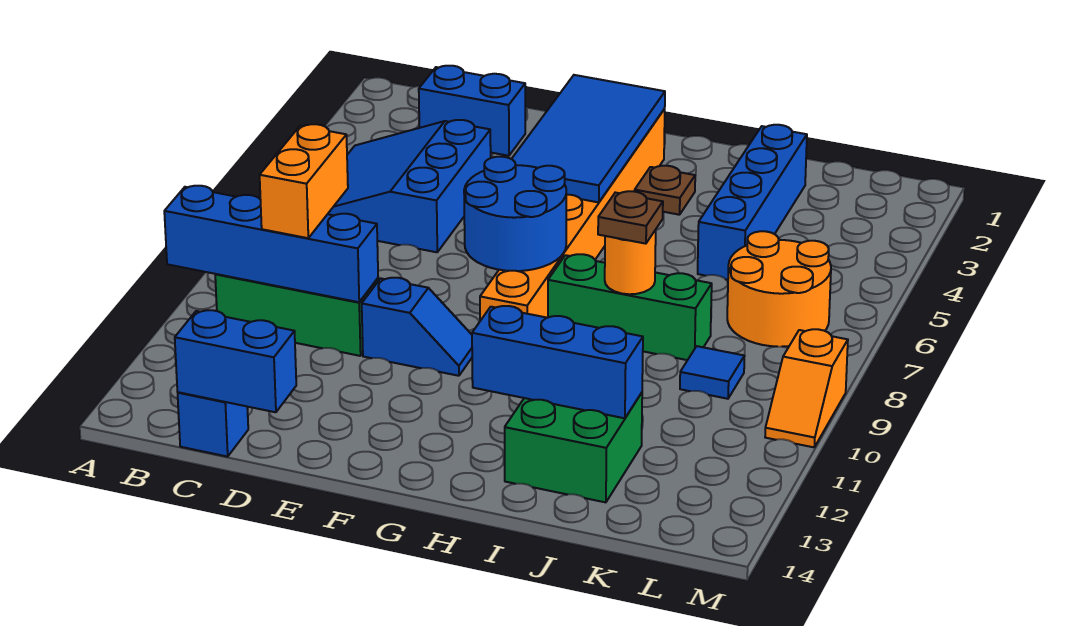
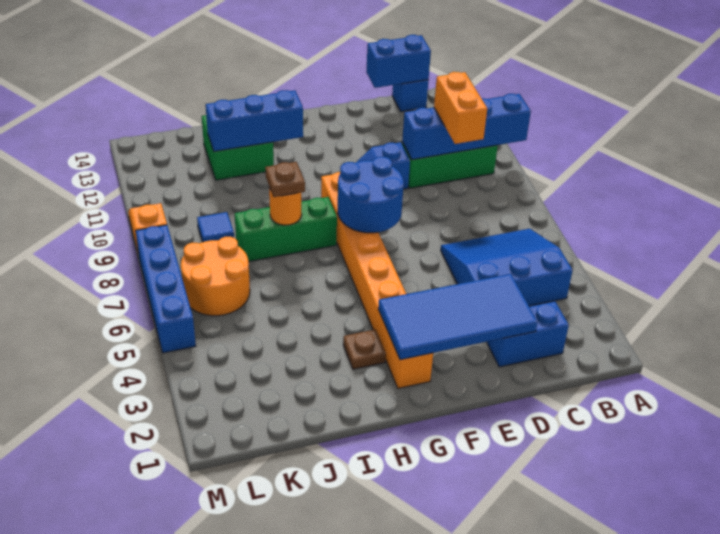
blue 3x3 slope [328,120,491,252] -> blue 3x3 slope turned to [441,229,573,306]
blue 2x4 tile [512,75,665,202] -> blue 2x4 tile turned to [378,274,537,360]
blue 1x4 brick [698,125,807,280] -> blue 1x4 brick moved to [136,225,196,353]

